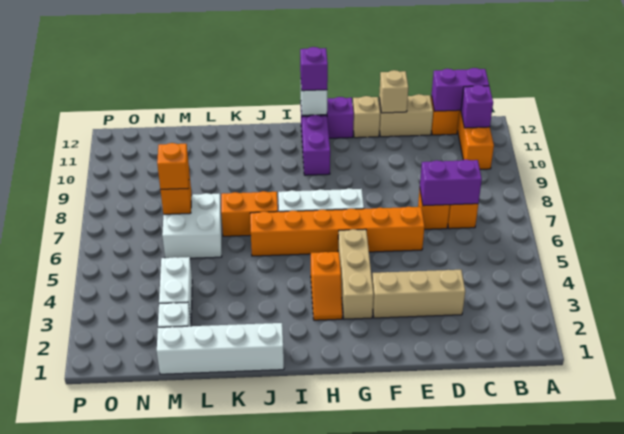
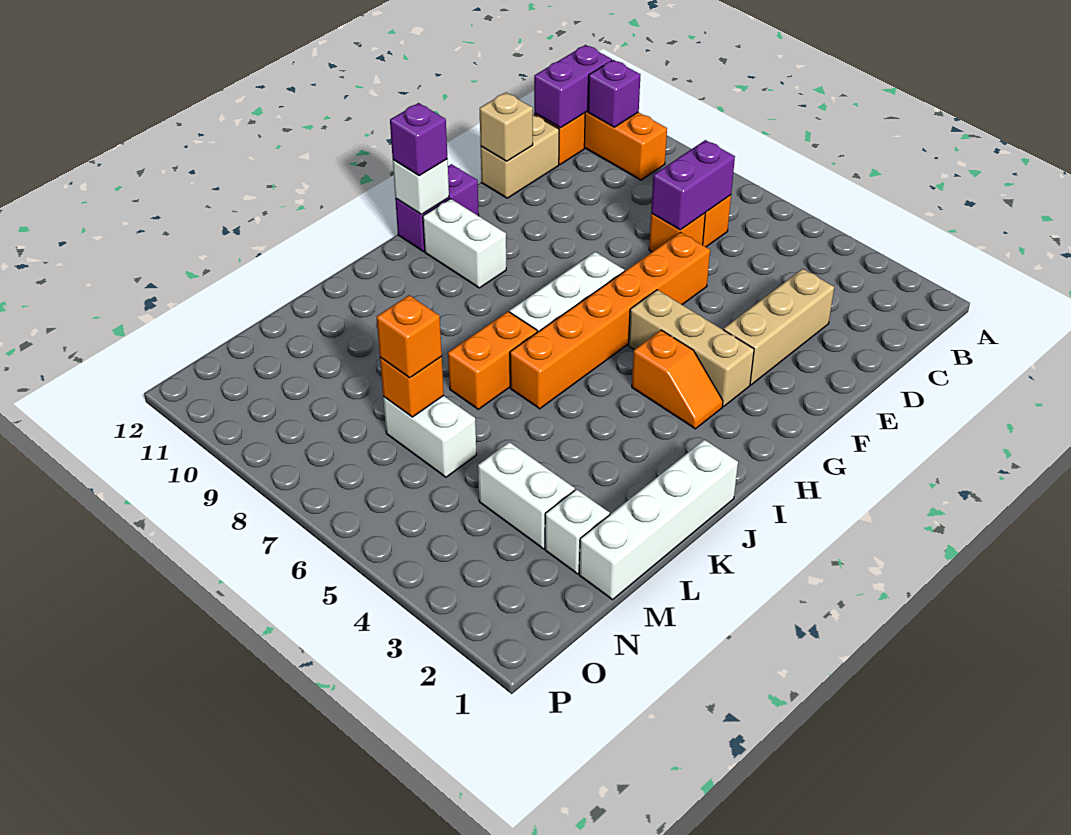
tan 1x1 brick [353,96,380,138] -> none
purple 1x2 brick [302,115,330,175] -> white 1x2 brick [423,199,506,288]
white 2x2 brick [162,193,222,258] -> white 1x2 brick [383,396,476,477]

